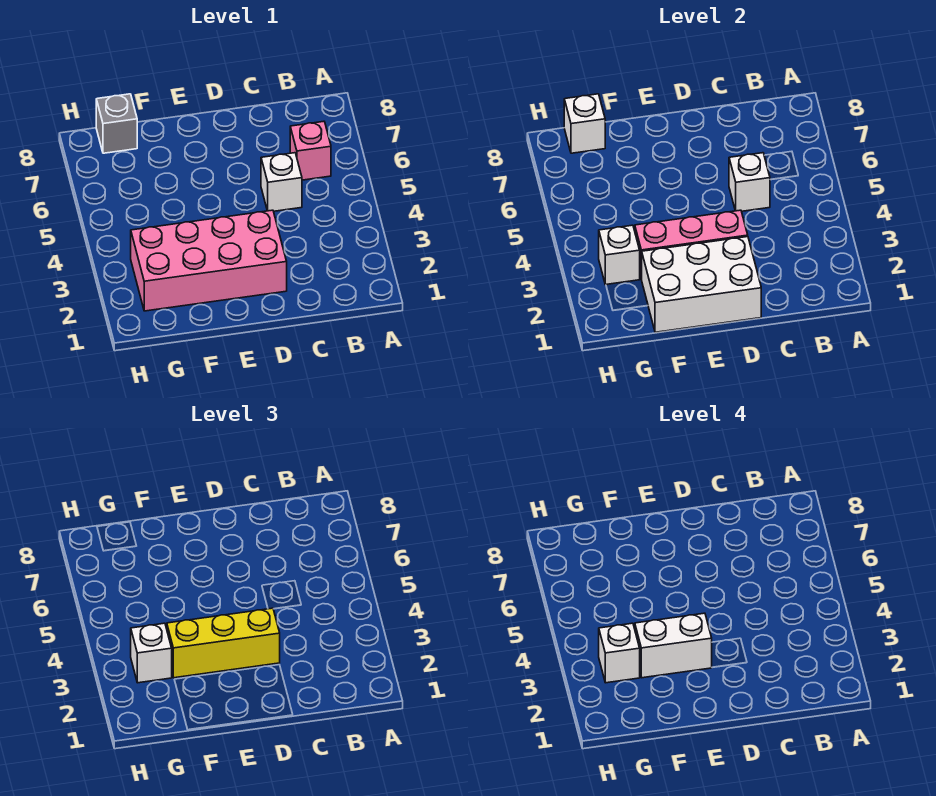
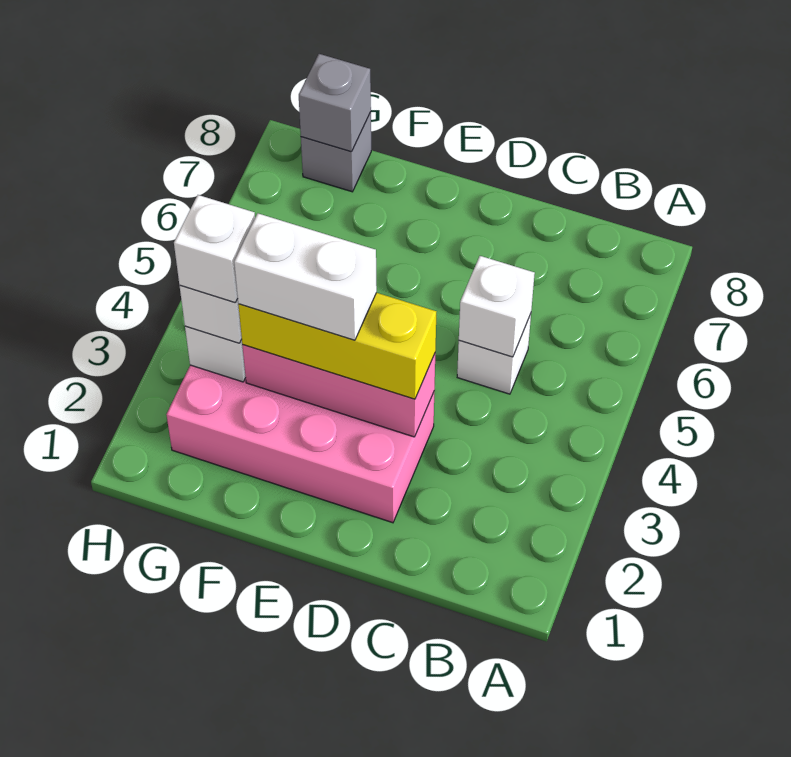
pink 1x1 brick [290,121,331,180] -> none
white 2x3 brick [642,237,761,332] -> none
white 1x1 brick [564,94,605,153] -> grey 1x1 brick [299,54,371,152]

